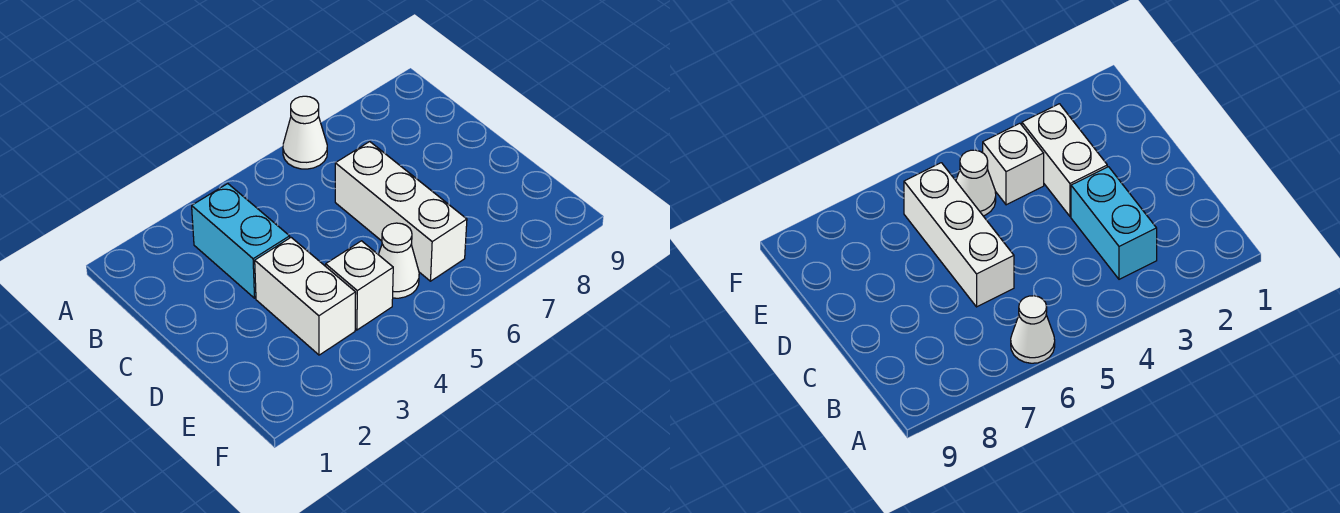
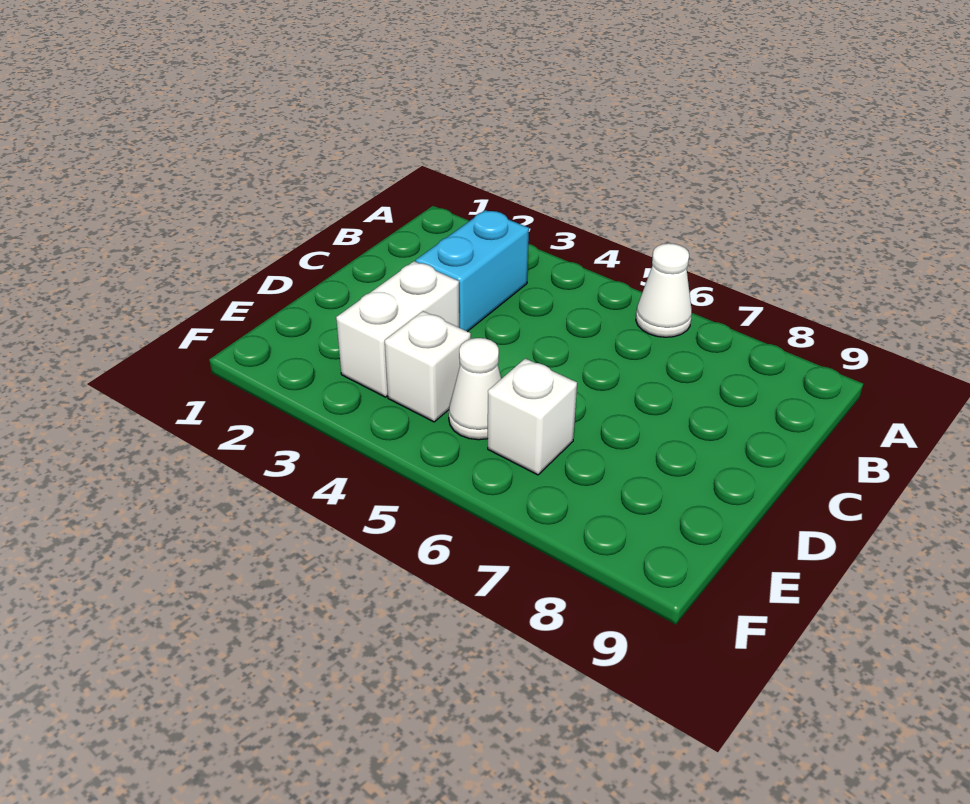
white 1x3 brick [335,142,467,281] -> white 1x1 brick [488,358,577,475]

